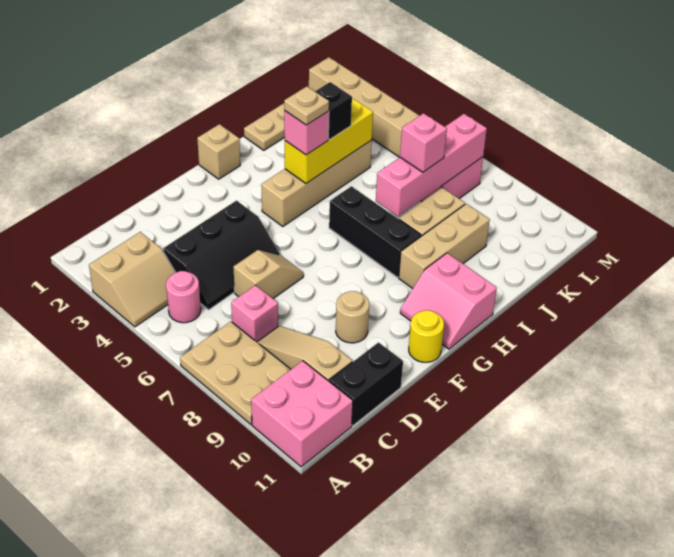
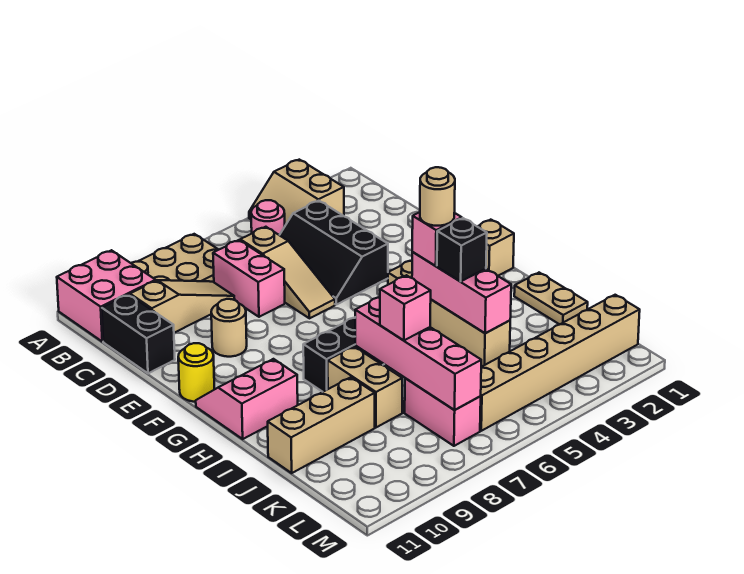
pink 1x1 brick [231,285,278,342] -> pink 1x2 brick [213,240,285,317]
tan 1x2 slope [234,250,303,298] -> tan 1x3 slope [240,227,335,318]
yellow 1x3 brick [285,98,373,183] -> pink 1x3 brick [412,252,511,333]
tan 1x1 plate [284,86,329,125] -> tan 1x1 round brick [420,167,455,226]
tan 1x3 brick [399,204,490,288] -> tan 1x3 brick turned to [268,377,375,473]

